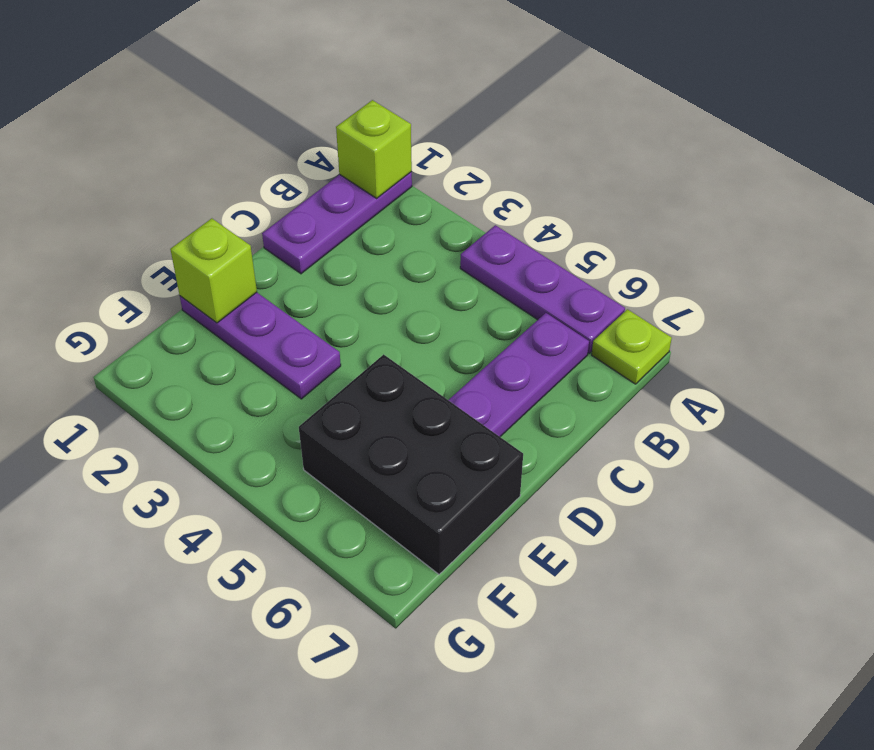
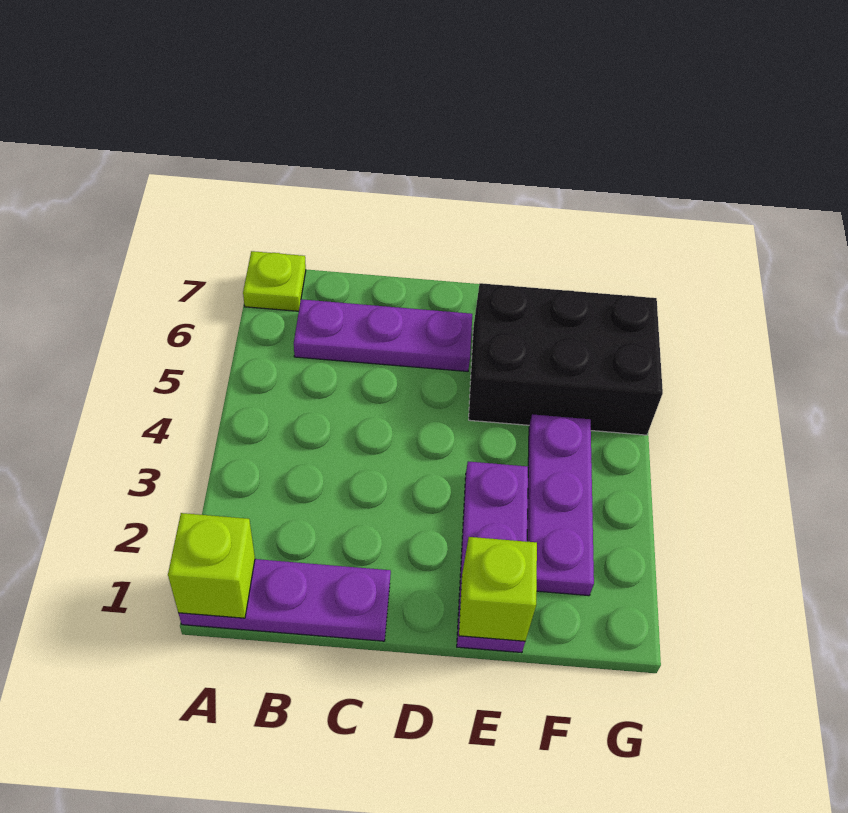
purple 1x3 plate [460,225,625,353] -> purple 1x3 plate moved to [527,414,594,596]
black 2x3 brick [299,354,523,574] -> black 2x3 brick turned to [469,283,663,435]

